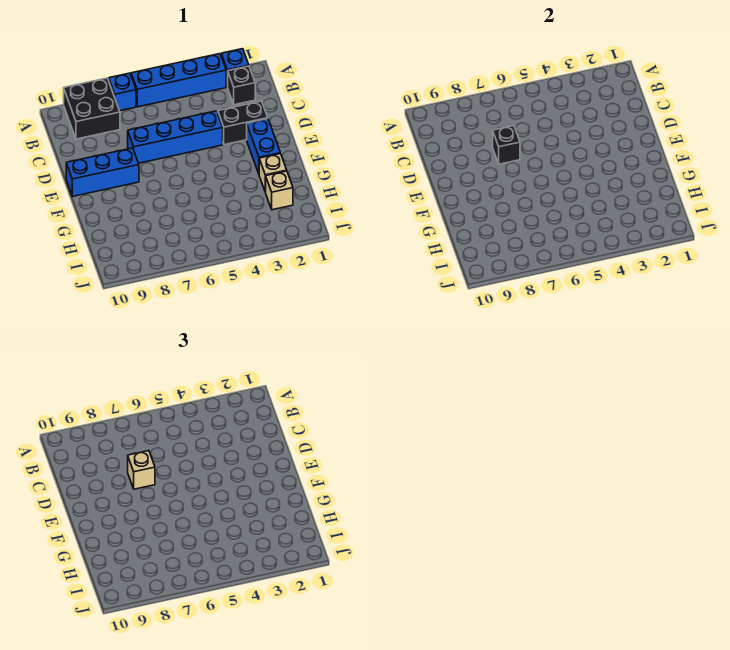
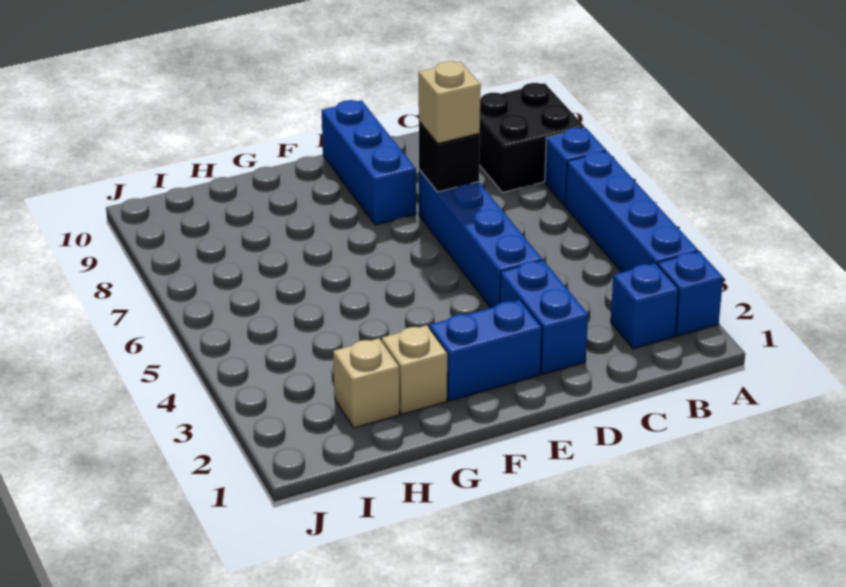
black 1x1 brick [228,66,255,105] -> blue 1x1 brick [611,263,679,349]
black 1x2 brick [218,101,268,145] -> blue 1x2 brick [500,260,588,374]

